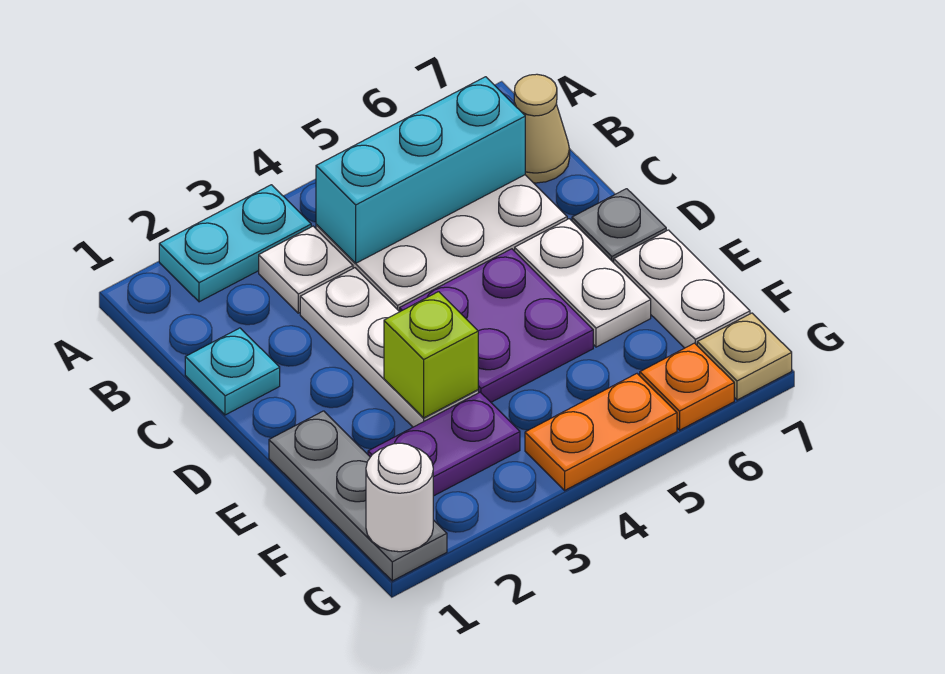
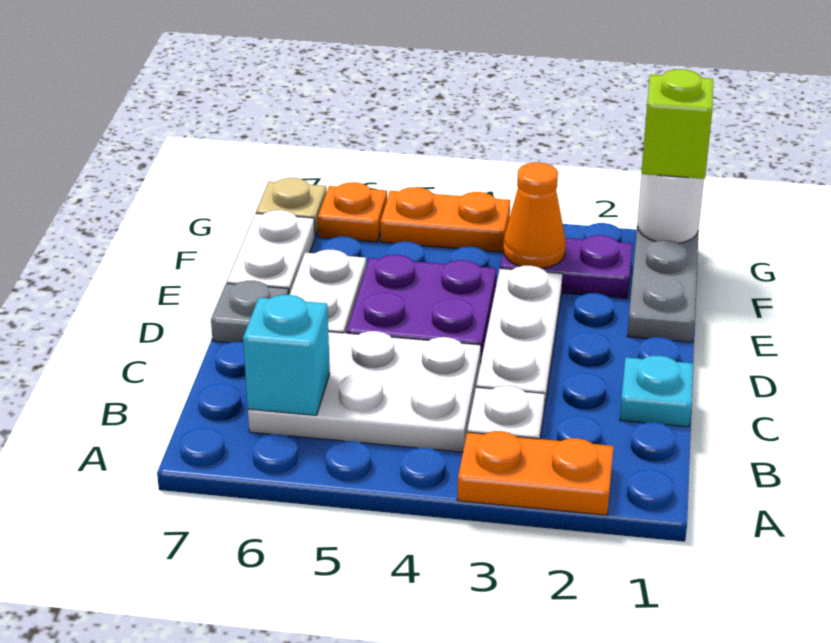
cyan 1x2 plate [159,185,311,302] -> orange 1x2 plate [457,431,614,515]
cyan 1x3 brick [316,77,525,263] -> cyan 1x1 brick [243,295,330,415]
tan 1x1 cone [514,74,570,183] -> none
lime 1x1 brick [384,292,478,418] -> lime 1x1 brick moved to [641,69,713,179]
none -> orange 1x1 cone [503,162,566,268]

